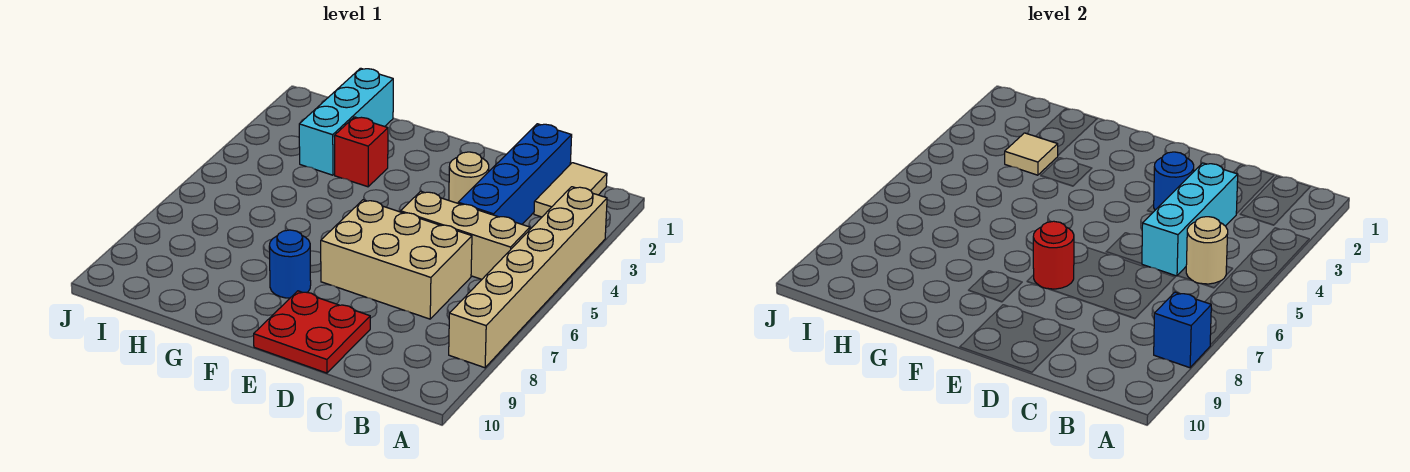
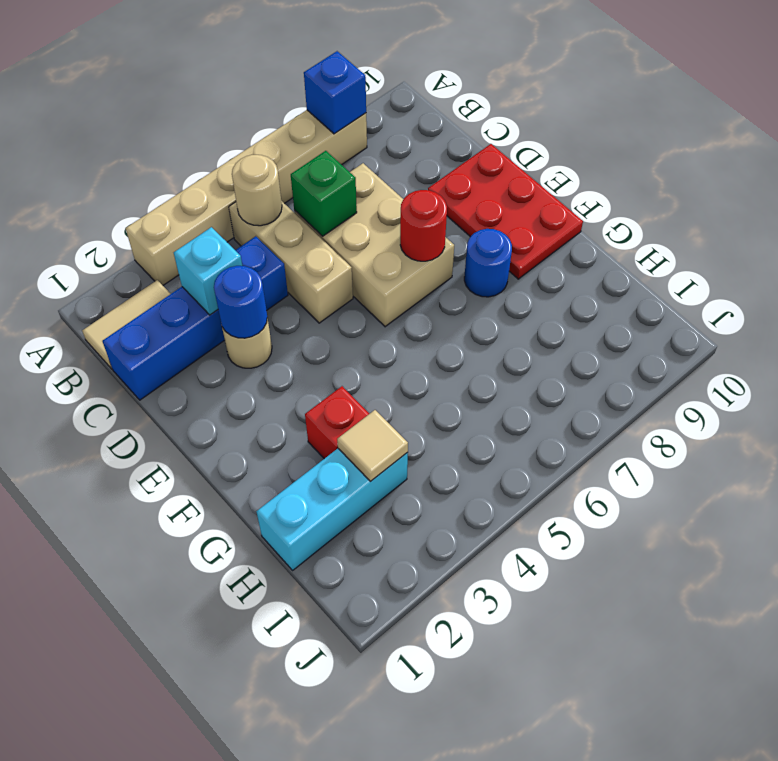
cyan 1x3 brick [1142,163,1238,276] -> cyan 1x1 brick [174,227,242,315]
none -> green 1x1 brick [291,151,357,236]
red 2x2 plate [254,291,370,373] -> red 2x3 plate [428,144,583,279]

